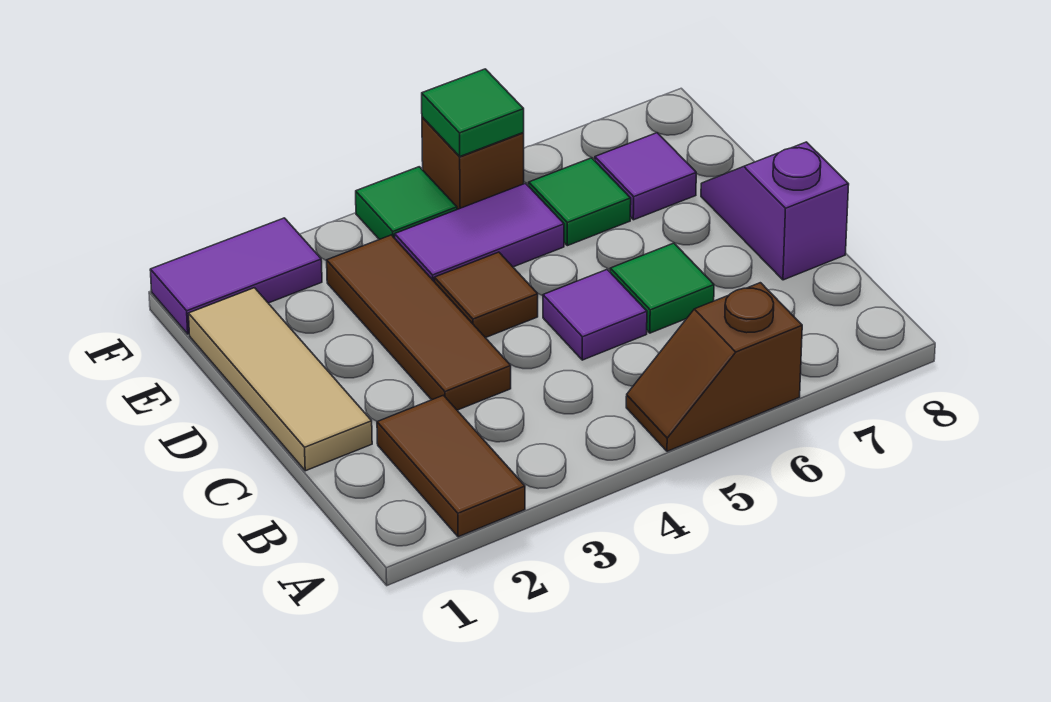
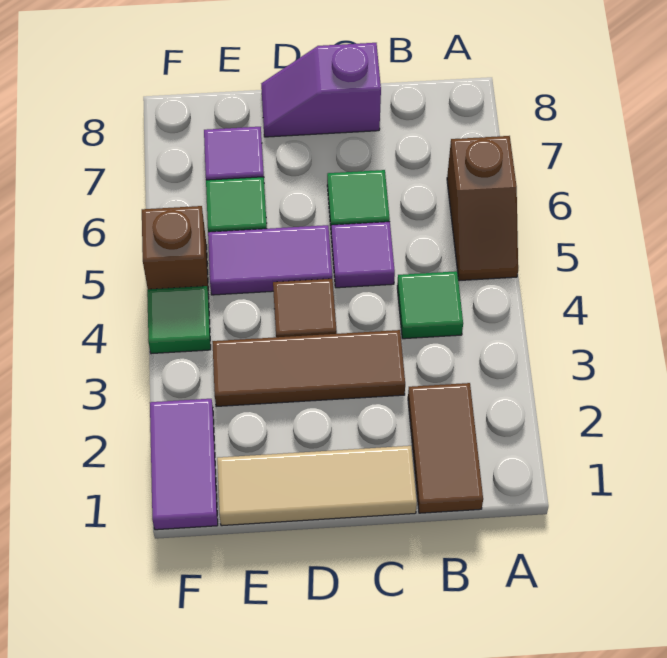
brown 1x2 tile [377,395,525,537] -> brown 1x2 tile turned to [408,383,483,513]
purple 1x2 tile [395,183,564,282] -> purple 1x2 tile turned to [208,225,332,295]
green 1x1 tile [422,69,524,156] -> green 1x1 tile moved to [397,271,463,339]

